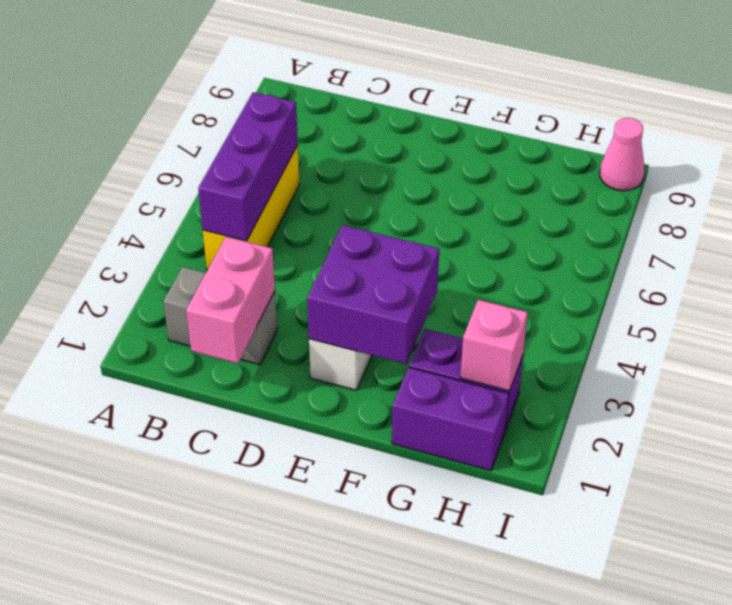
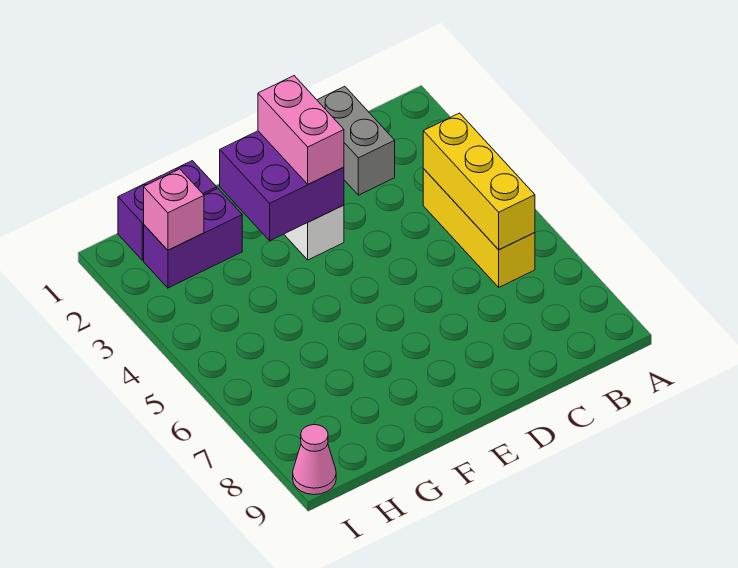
grey 1x2 brick [163,267,277,365] -> grey 1x2 brick turned to [317,86,395,195]
purple 1x3 brick [198,92,298,241] -> yellow 1x3 brick [423,113,535,250]
pink 1x2 brick [186,237,275,363] -> pink 1x2 brick moved to [258,76,344,184]

